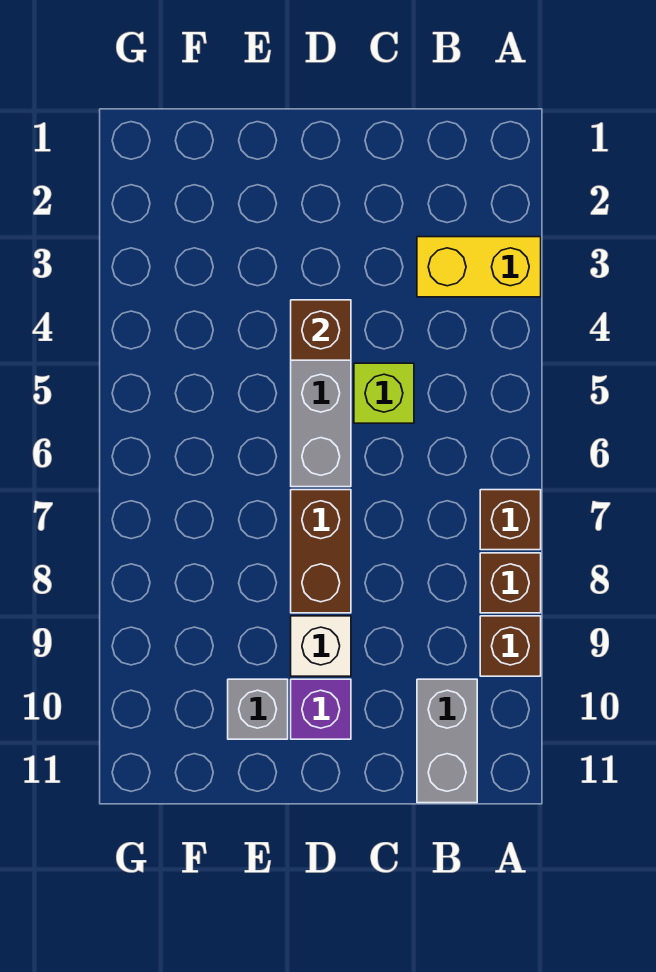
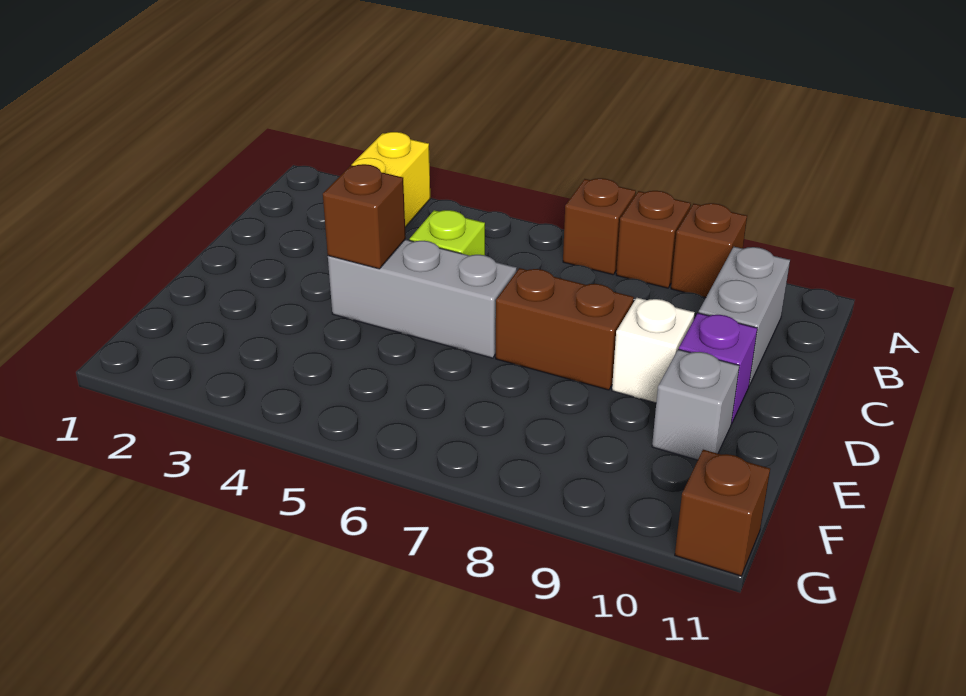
grey 1x2 brick [417,679,477,803] -> grey 1x2 brick turned to [698,247,790,385]
none -> brown 1x1 brick [675,450,770,576]

